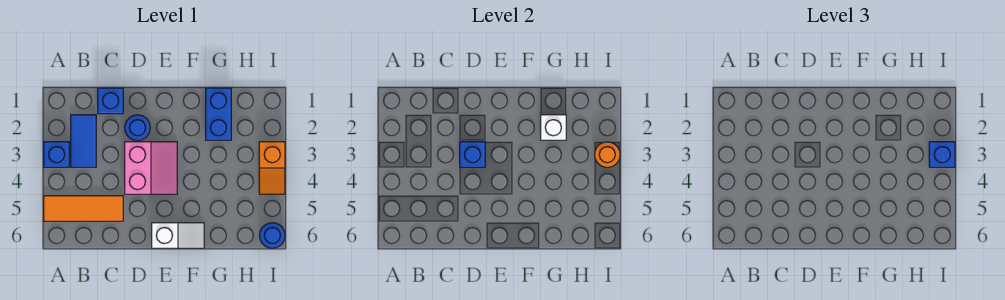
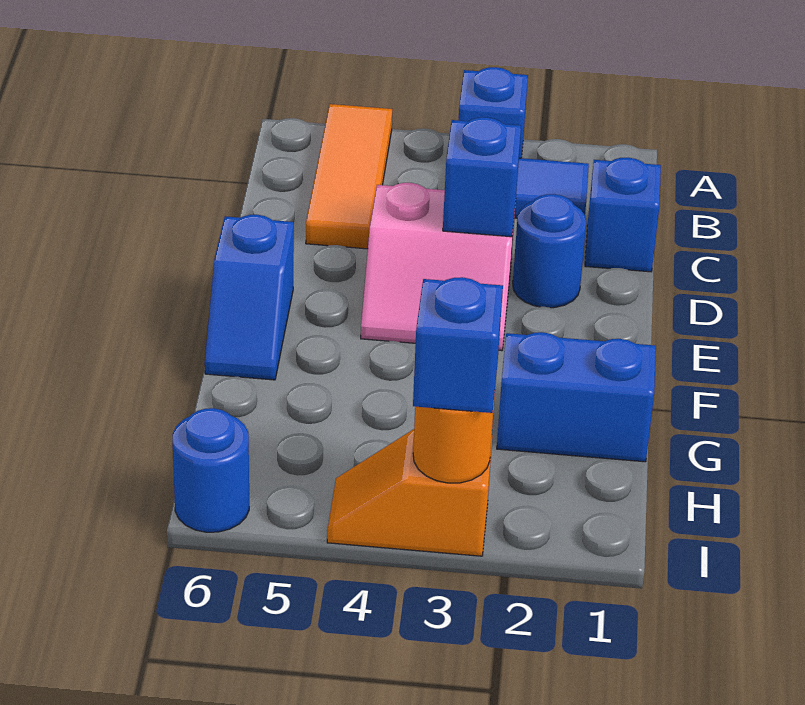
white 1x2 slope [152,223,204,248] -> blue 1x2 slope [205,215,294,380]
white 1x1 brick [541,115,566,140] -> none

